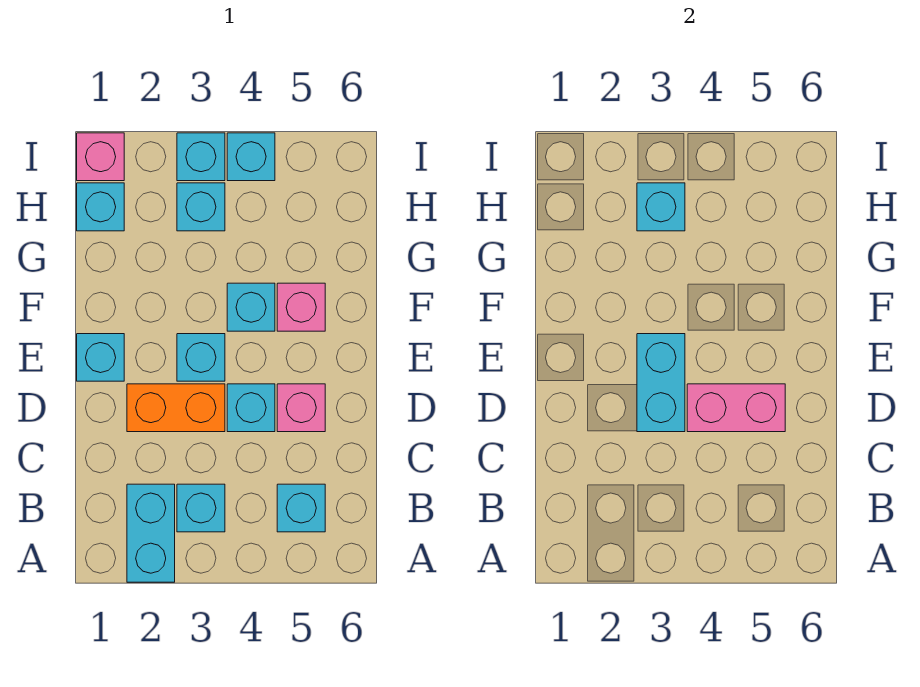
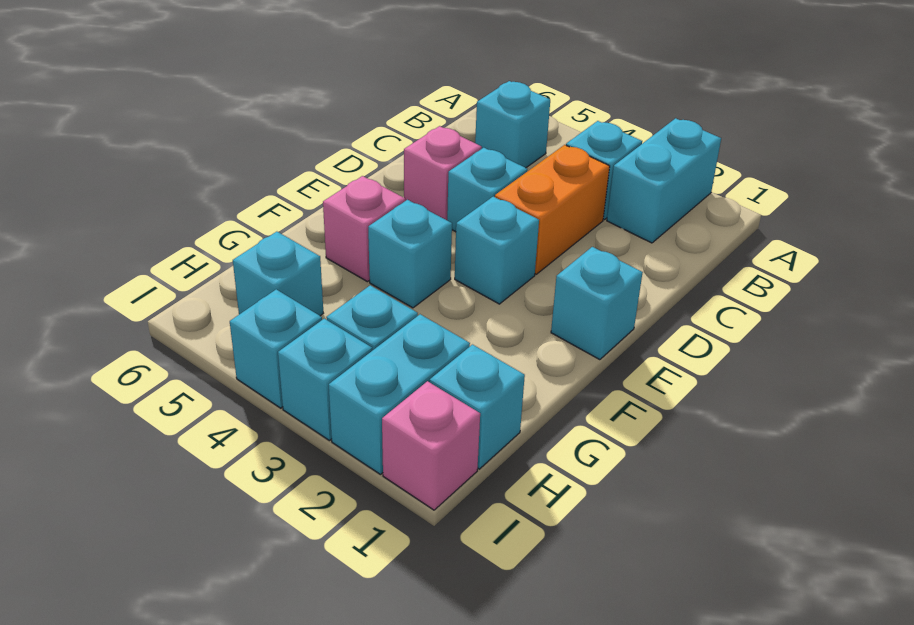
orange 1x2 brick [127,384,225,432] -> orange 1x2 brick turned to [495,145,610,274]
cyan 1x2 brick [637,334,685,432] -> cyan 1x2 brick moved to [329,314,470,474]
pink 1x2 brick [687,384,785,432] -> none
cyan 1x1 brick [637,183,685,231] -> cyan 1x1 brick moved to [233,232,323,316]

